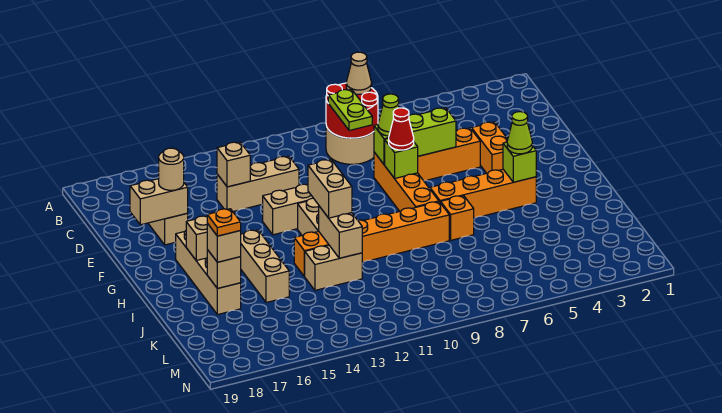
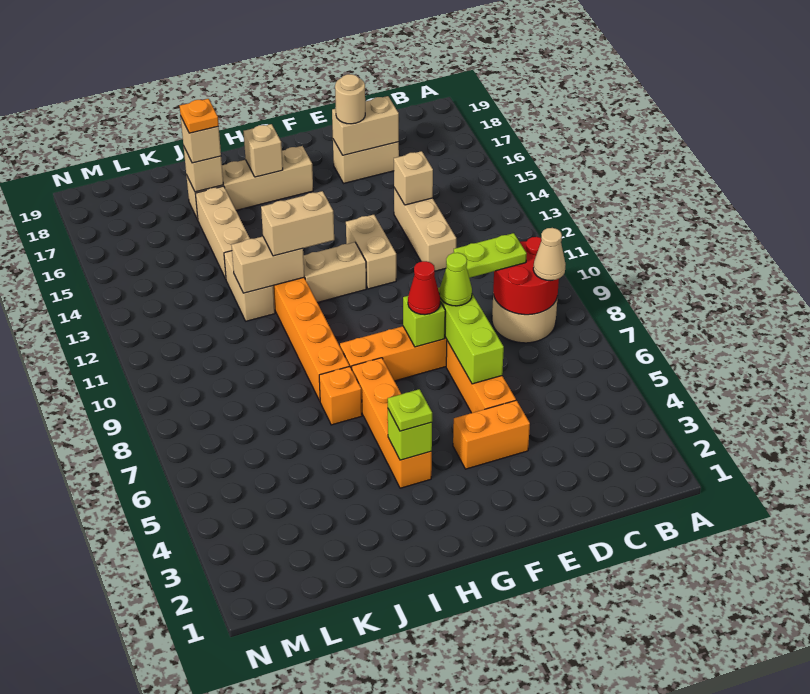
tan 1x2 brick [130,179,188,225] -> tan 1x2 brick turned to [332,96,399,155]
lime 1x1 cone [507,112,532,154] -> lime 1x1 plate [388,389,432,431]
tan 1x3 brick [241,230,289,302] -> tan 1x3 brick turned to [195,186,250,279]

